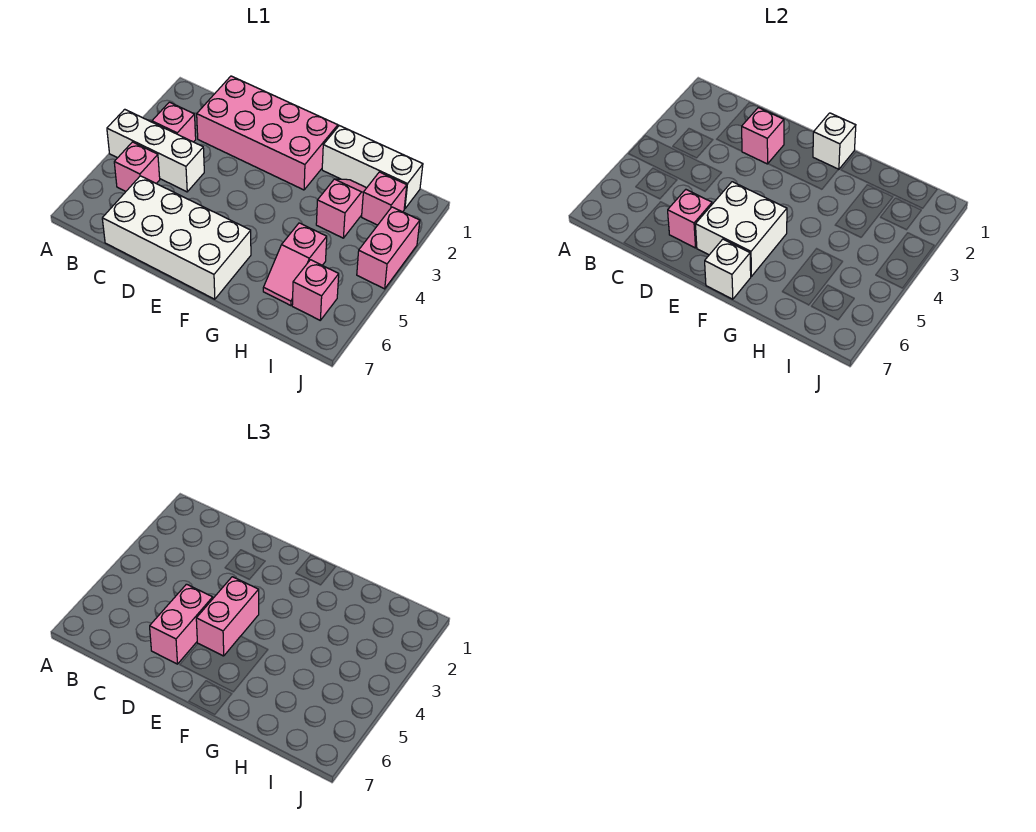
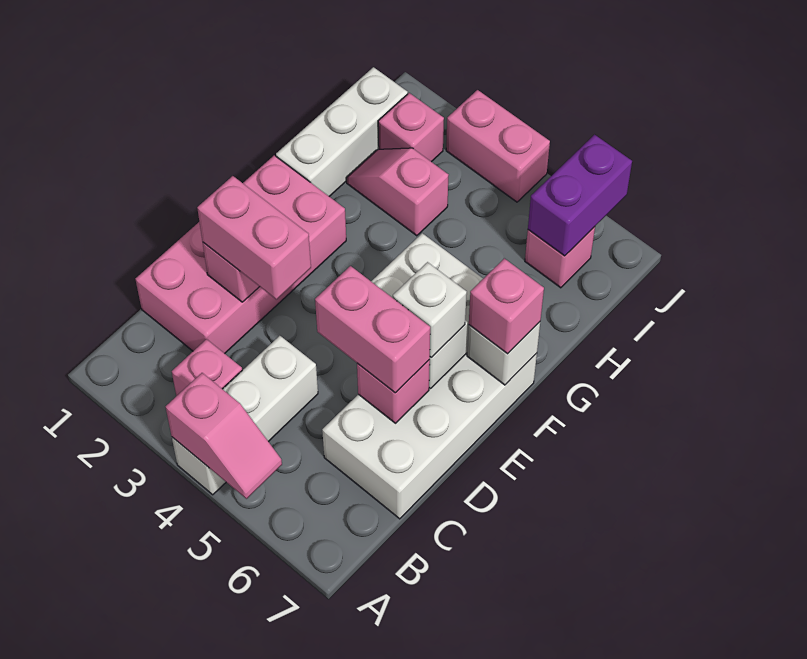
pink 1x1 brick [114,142,160,191] -> pink 1x1 brick moved to [469,258,544,354]
pink 1x2 brick [196,577,259,656] -> pink 1x2 brick moved to [197,176,311,300]
white 1x1 brick [813,113,856,169] -> white 1x1 brick moved to [393,262,467,358]
pink 1x2 slope [263,223,327,306] -> pink 1x2 slope moved to [166,373,282,499]
none -> purple 1x2 brick [528,135,632,256]

